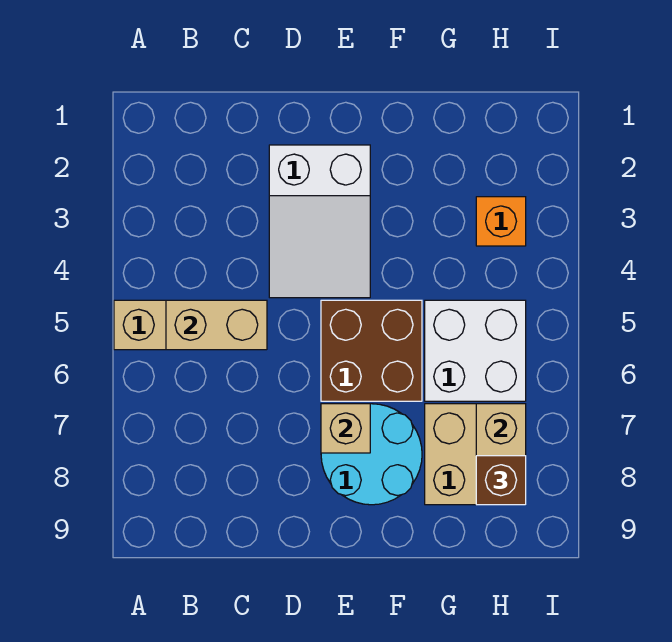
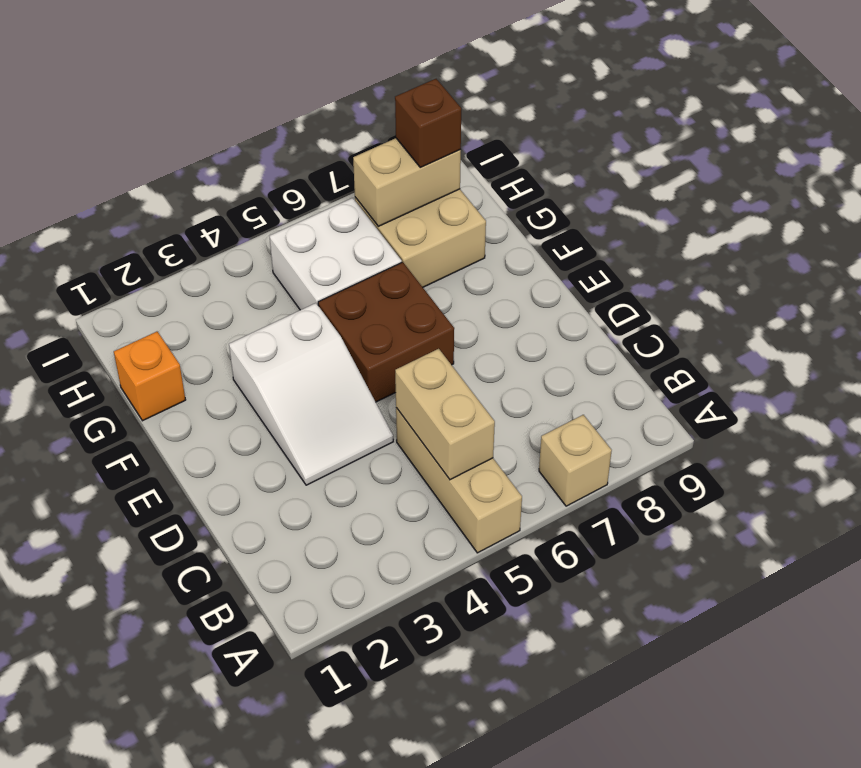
white 2x3 slope [269,145,370,298] -> white 2x3 slope turned to [229,303,393,485]
cyan 2x2 round brick [321,404,422,505] -> none
tan 1x1 brick [321,404,370,453] -> tan 1x1 brick moved to [539,415,612,506]
orange 1x1 brick [476,197,526,246] -> orange 1x1 brick moved to [114,332,185,421]

